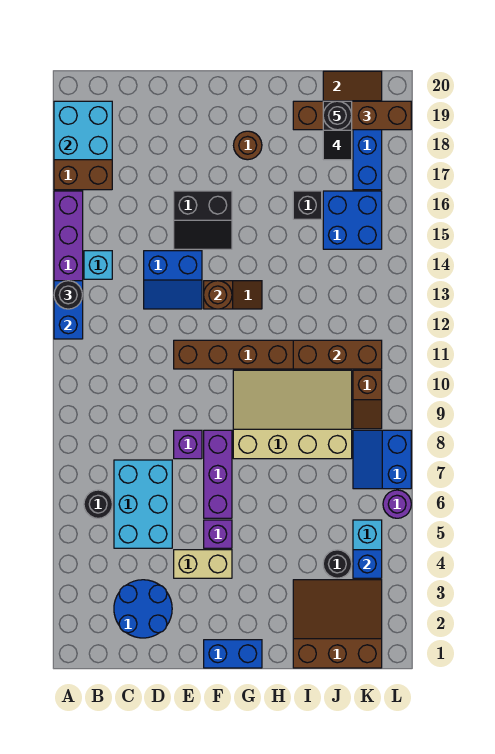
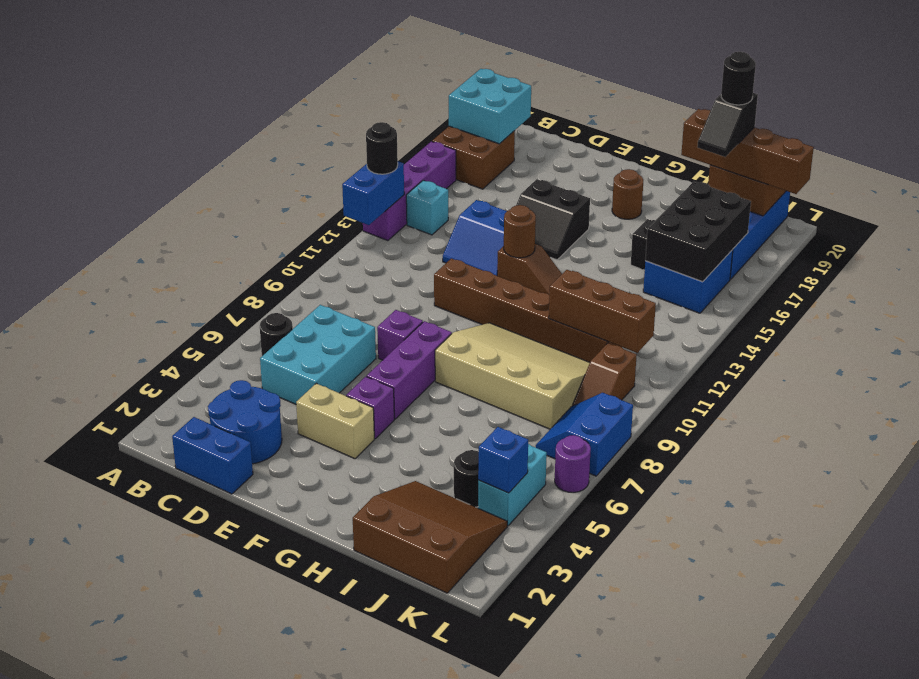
blue 1x2 brick [204,640,262,668] -> blue 1x2 brick moved to [172,417,253,494]
none -> black 2x3 brick [645,181,751,282]

